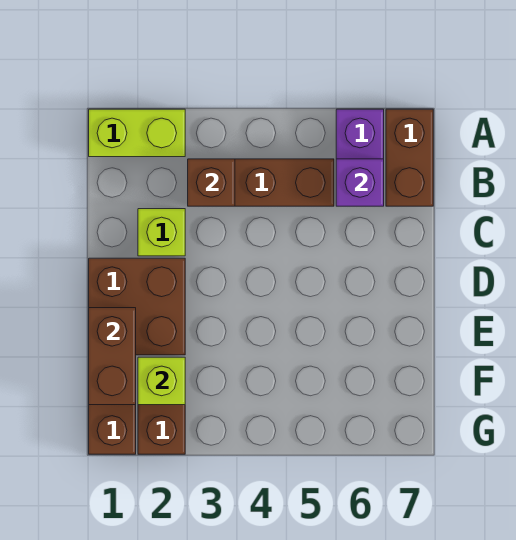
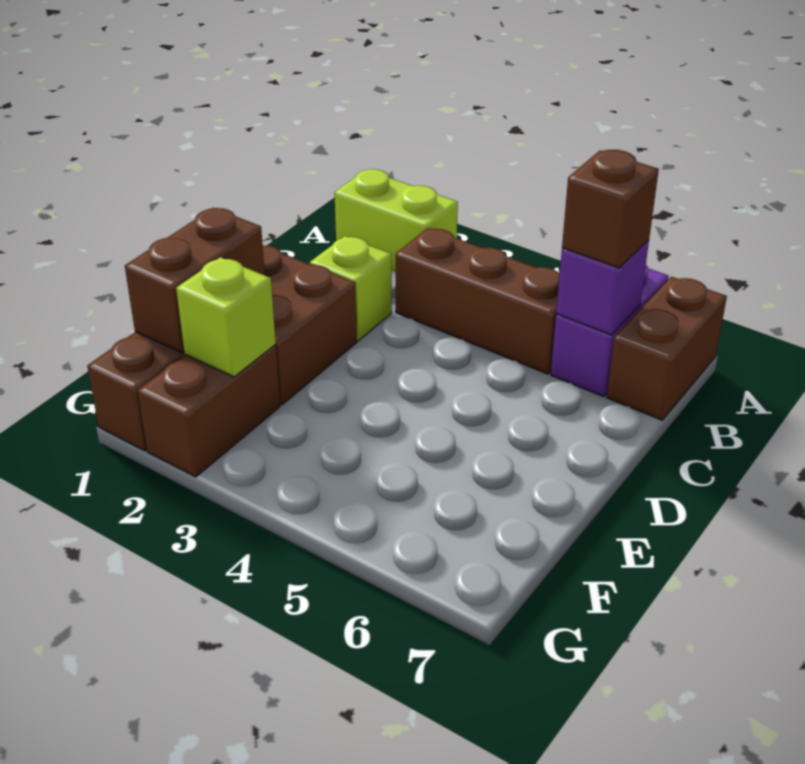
brown 1x1 brick [188,159,235,206] -> brown 1x1 brick moved to [562,150,659,268]

